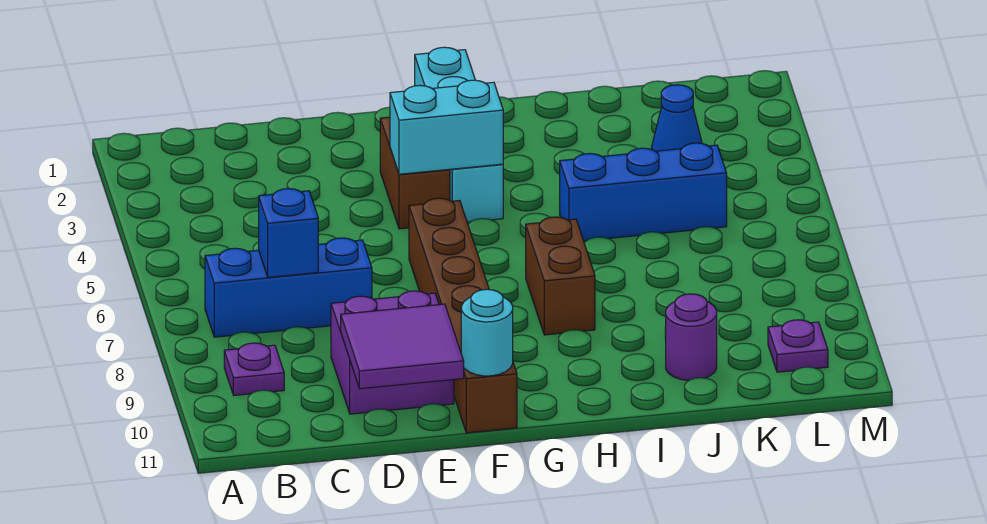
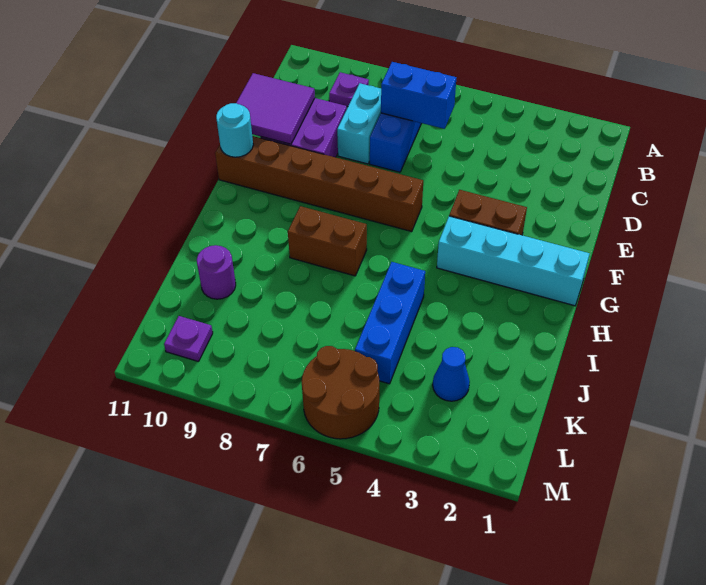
blue 1x1 brick [259,189,318,277] -> blue 1x2 brick [381,62,456,129]
cyan 1x2 brick [390,80,503,174] -> cyan 1x2 brick moved to [337,83,381,164]
none -> brown 2x2 round brick [302,346,379,439]

